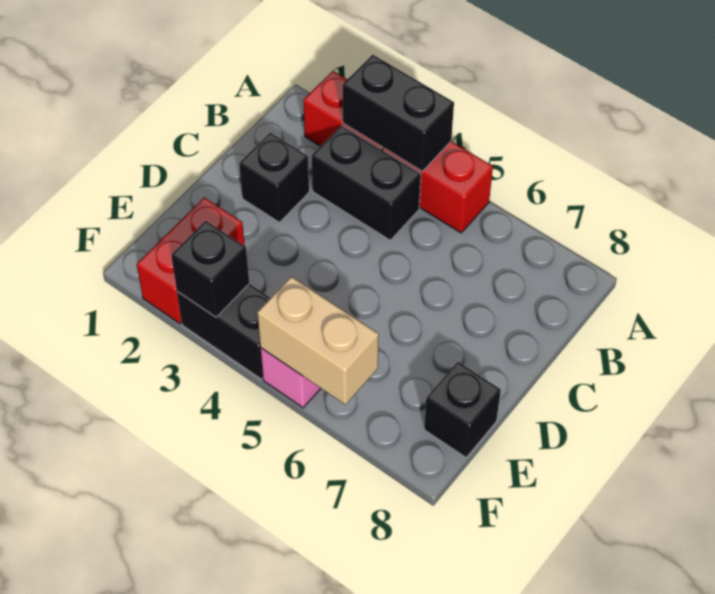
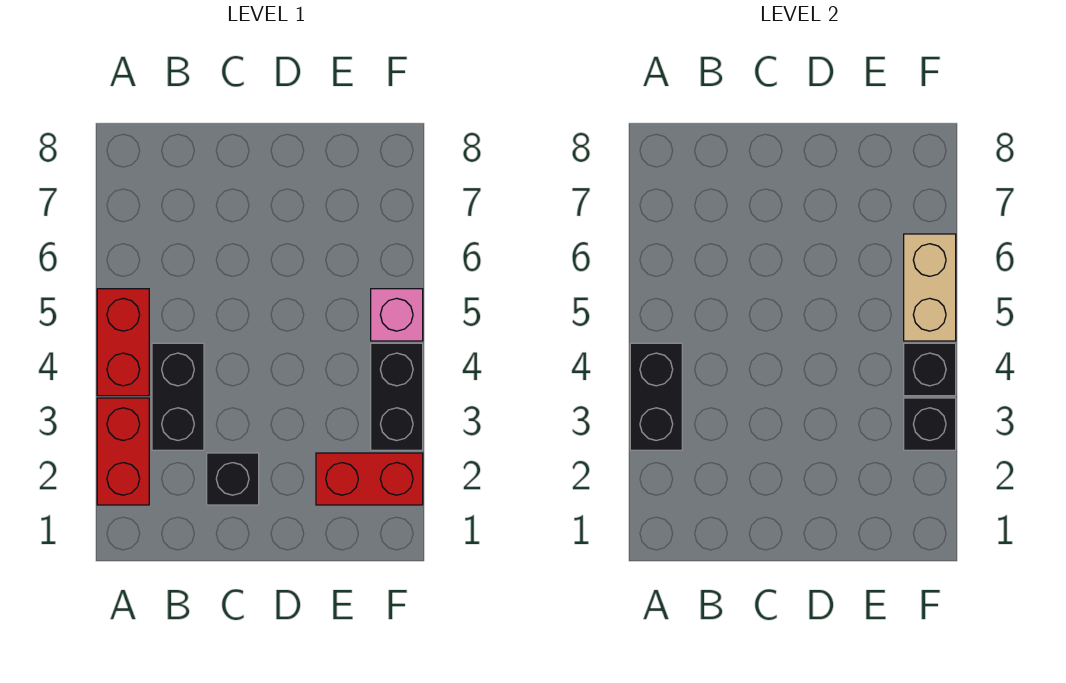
black 1x1 brick [424,362,501,458] -> black 1x1 brick moved to [904,343,956,396]

